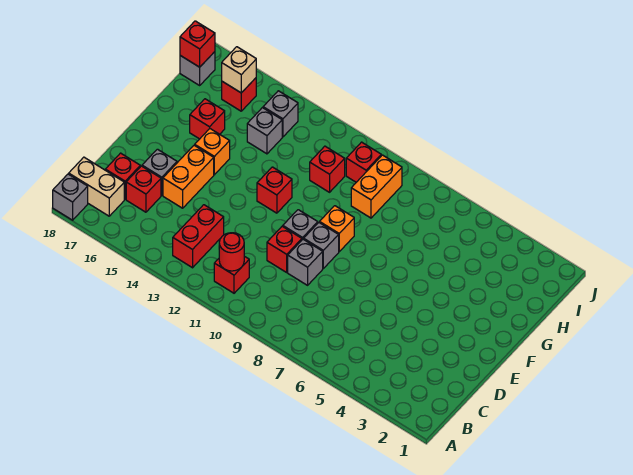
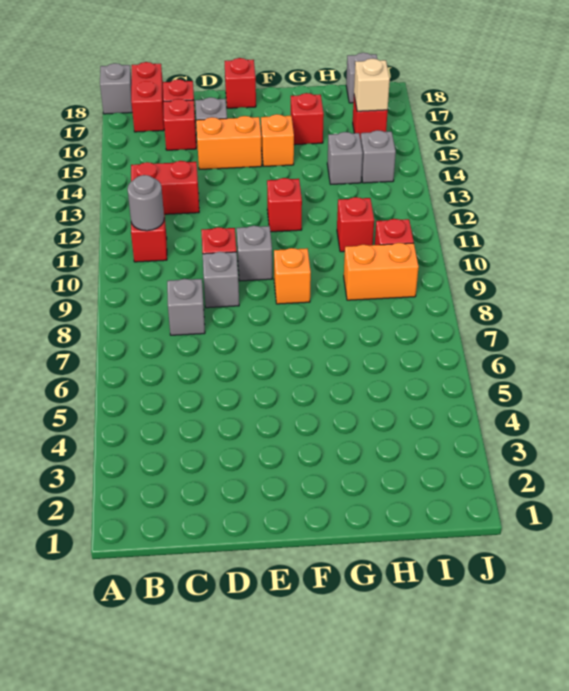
red 1x1 round brick [219,233,244,271] -> grey 1x1 round brick [127,175,164,231]
tan 1x2 brick [69,157,124,216] -> red 1x2 brick [131,62,164,132]
grey 1x1 brick [304,223,339,268] -> grey 1x1 brick moved to [167,279,205,335]
red 1x1 brick [180,21,215,67] -> red 1x1 brick moved to [225,58,256,108]

